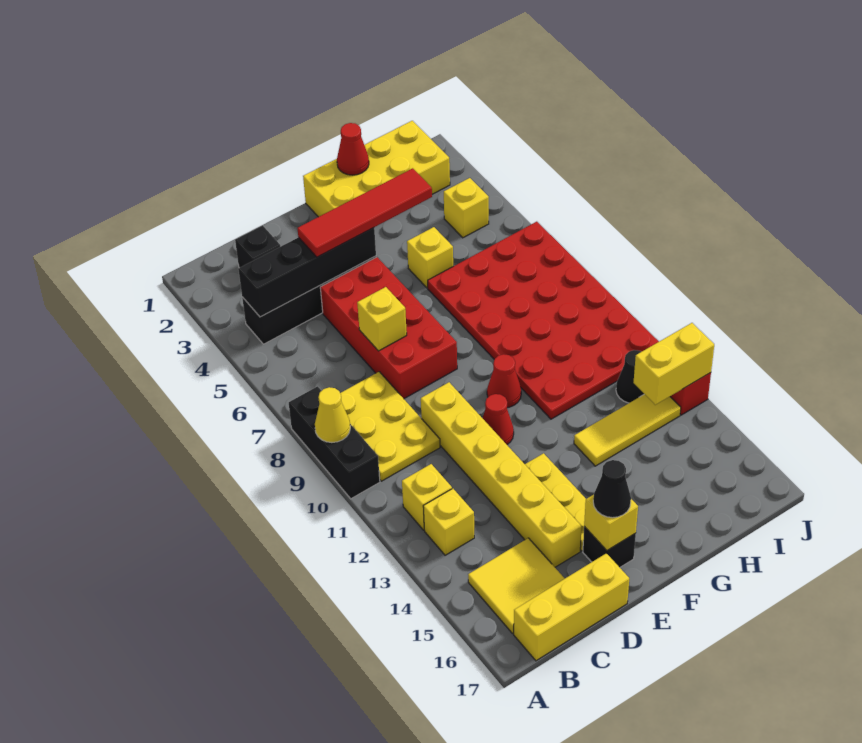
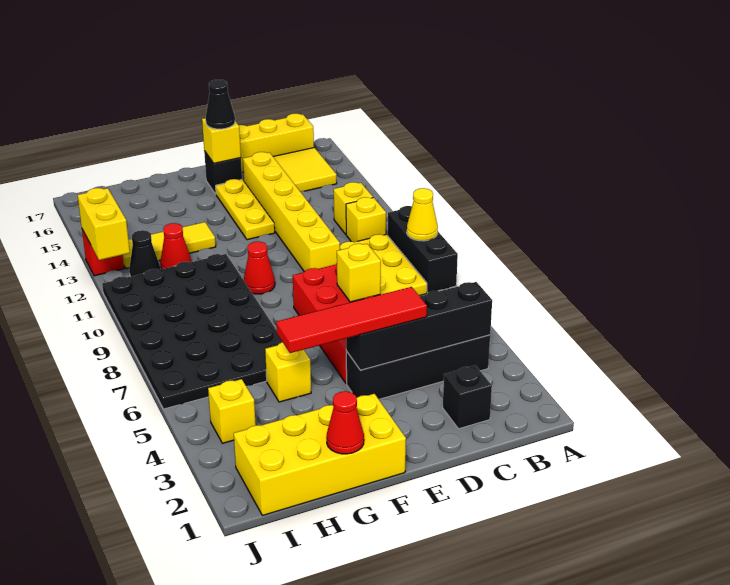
yellow 1x1 brick [423,489,474,555] -> yellow 1x1 brick moved to [346,197,386,242]
red 1x1 cone [483,394,514,444] -> red 1x1 cone moved to [160,223,191,269]
red 4x6 plate [428,222,659,419] -> black 4x6 plate [102,254,282,409]
yellow 1x2 brick [634,323,714,405] -> yellow 1x2 brick turned to [78,188,130,260]

